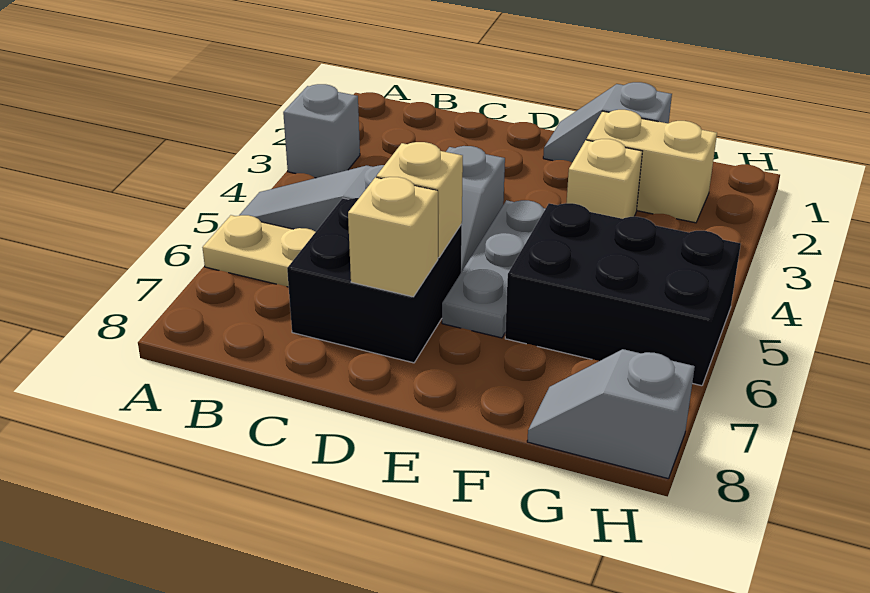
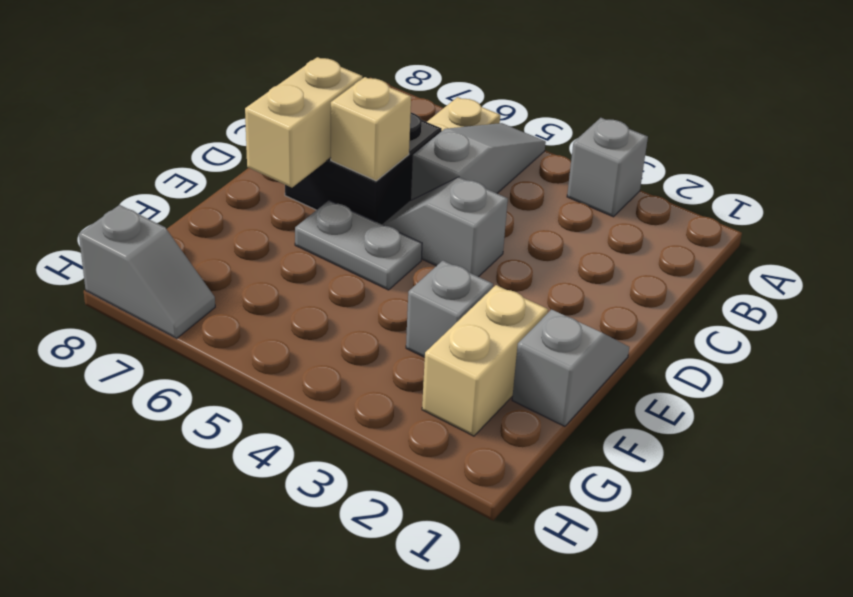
tan 1x1 brick [348,177,438,297] -> tan 1x2 brick [245,57,362,188]
grey 1x3 plate [442,200,545,338] -> grey 1x2 plate [295,200,422,290]
tan 1x1 brick [567,139,642,219] -> grey 1x1 brick [406,261,493,357]
black 2x3 brick [505,203,741,386] -> none
grey 1x2 slope [527,349,695,479] -> grey 1x2 slope turned to [79,205,215,338]

